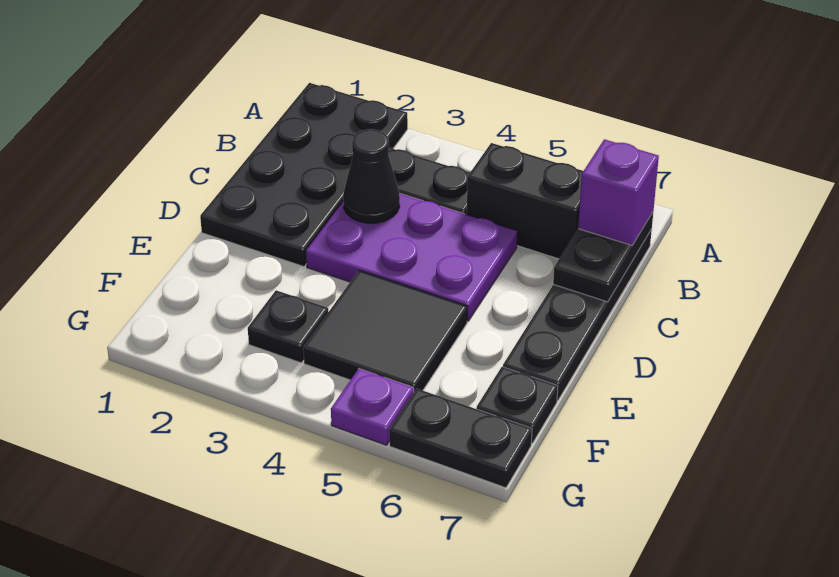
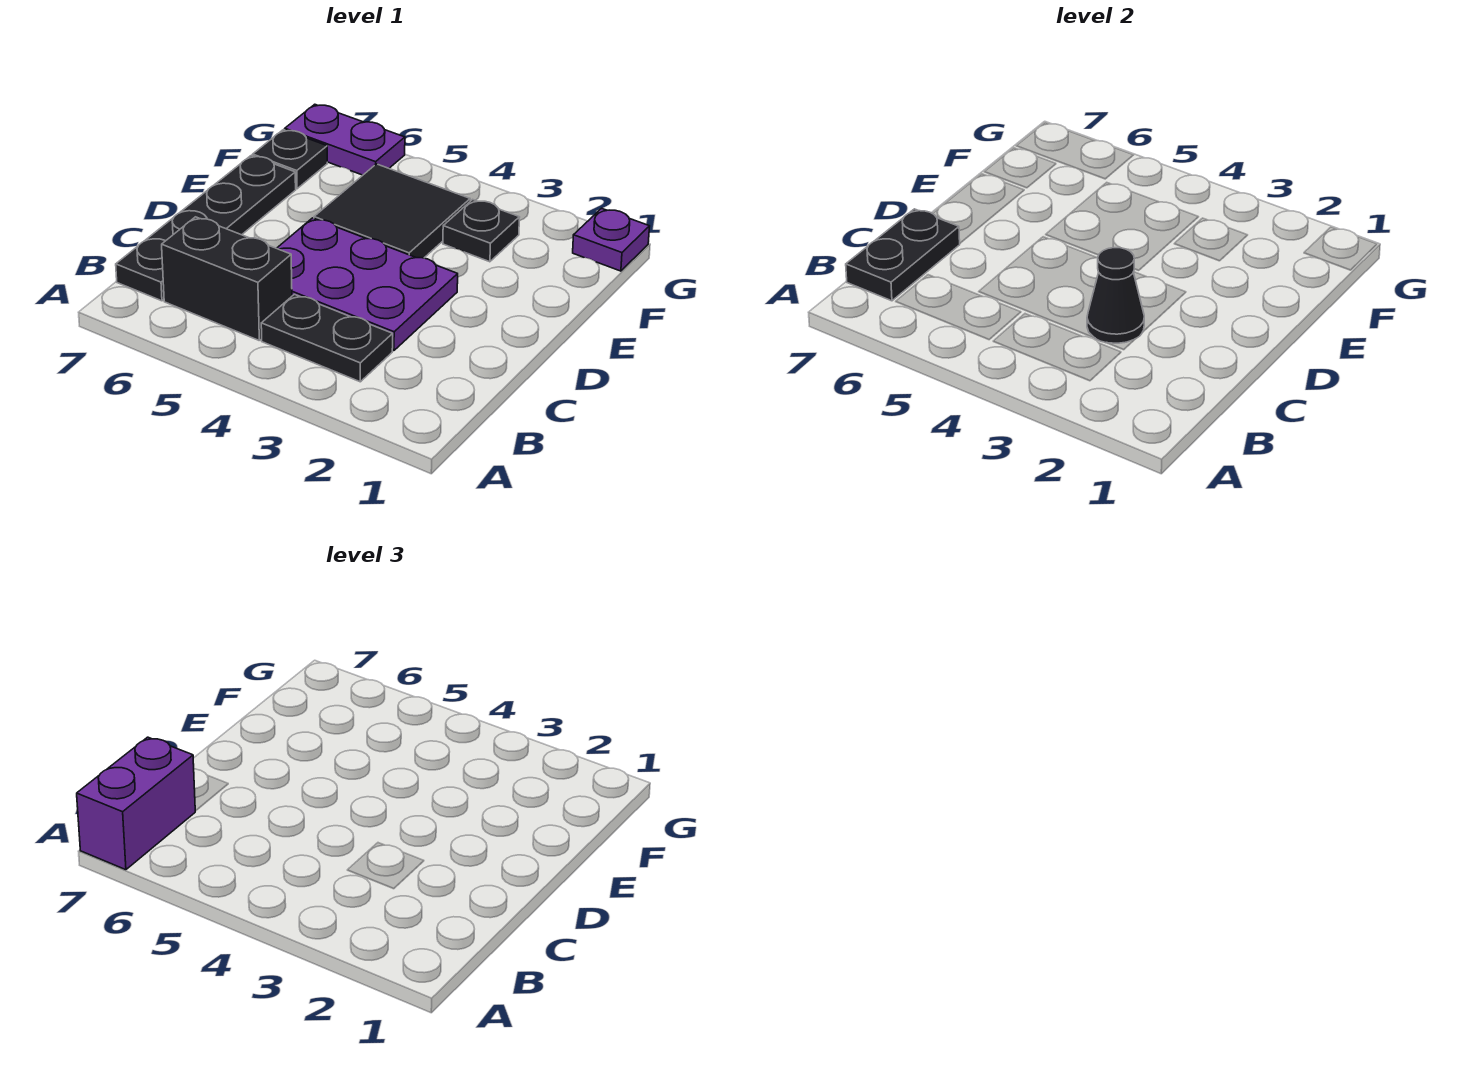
black 2x4 plate [200,83,408,267] -> none
purple 1x1 brick [578,139,659,245] -> purple 1x2 brick [77,737,195,870]
purple 1x1 plate [331,369,414,445] -> purple 1x1 plate moved to [573,208,650,271]
black 1x2 plate [389,388,532,488] -> purple 1x2 plate [285,104,405,175]

